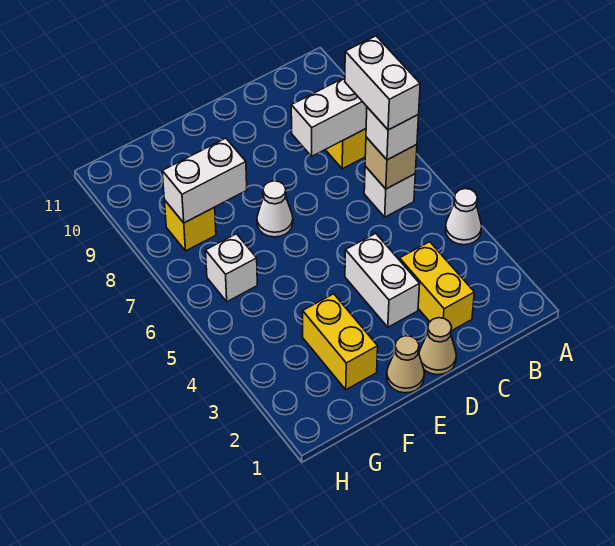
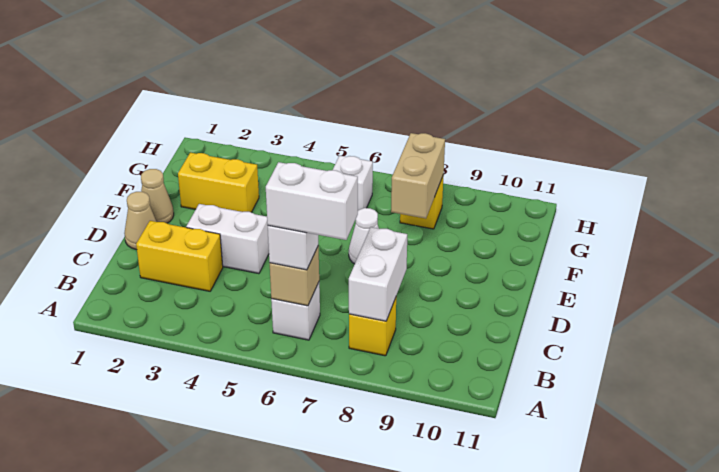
white 1x1 cone [445,189,482,245] -> none
white 1x2 brick [162,138,247,223] -> tan 1x2 brick [391,133,445,219]

